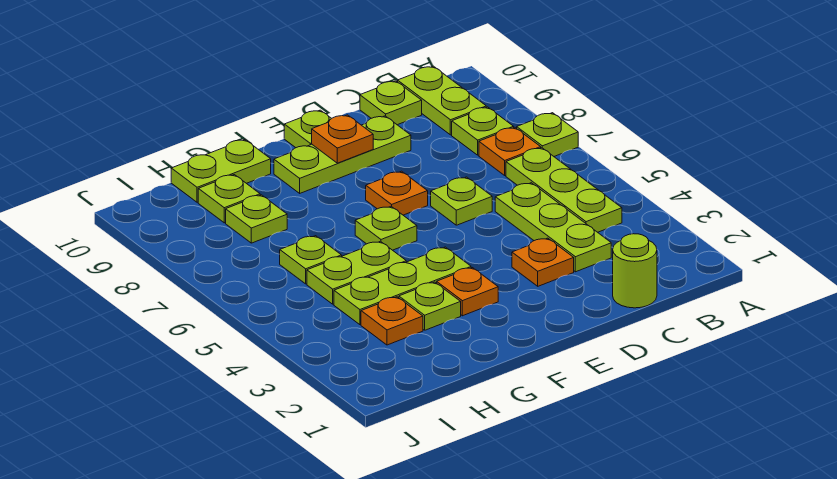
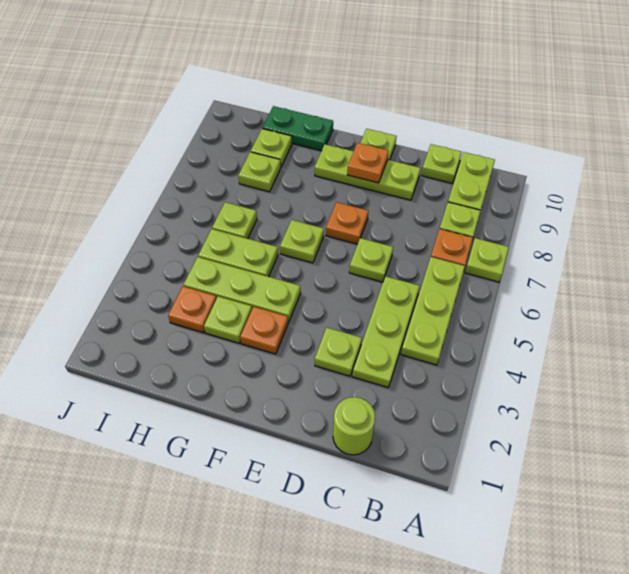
orange 1x1 plate [512,238,574,286] -> lime 1x1 plate [315,328,362,376]
lime 1x2 plate [171,140,271,202] -> green 1x2 plate [262,106,333,151]

